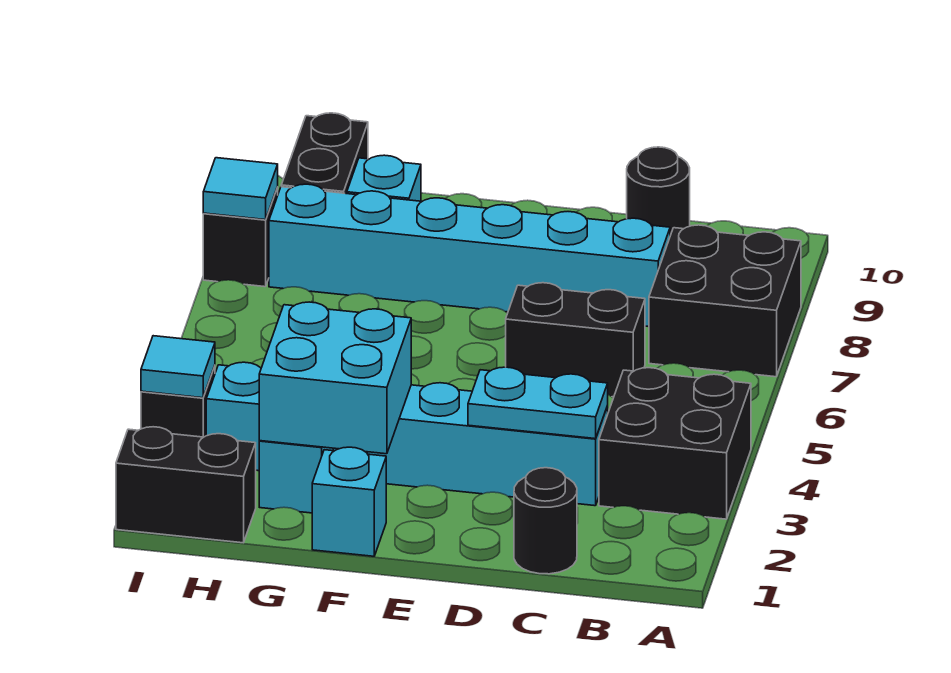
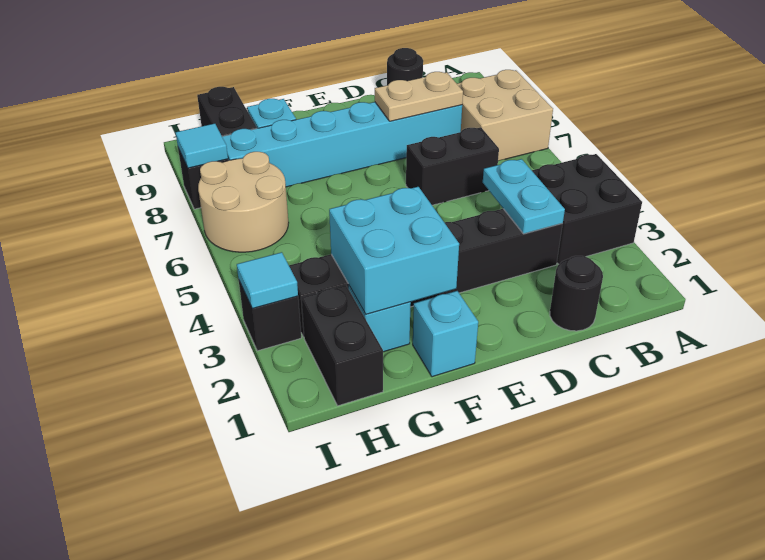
black 2x2 brick [649,225,801,377] -> tan 2x2 brick [457,70,553,161]
cyan 1x6 brick [206,362,608,506] -> black 1x6 brick [289,209,563,337]
cyan 1x2 plate [468,367,608,439] -> cyan 1x2 plate turned to [483,159,565,234]
none -> tan 1x2 plate [375,72,463,121]
black 1x2 brick [116,427,256,543] -> black 1x2 brick turned to [301,285,383,406]
none -> tan 2x2 round brick [198,152,289,252]

